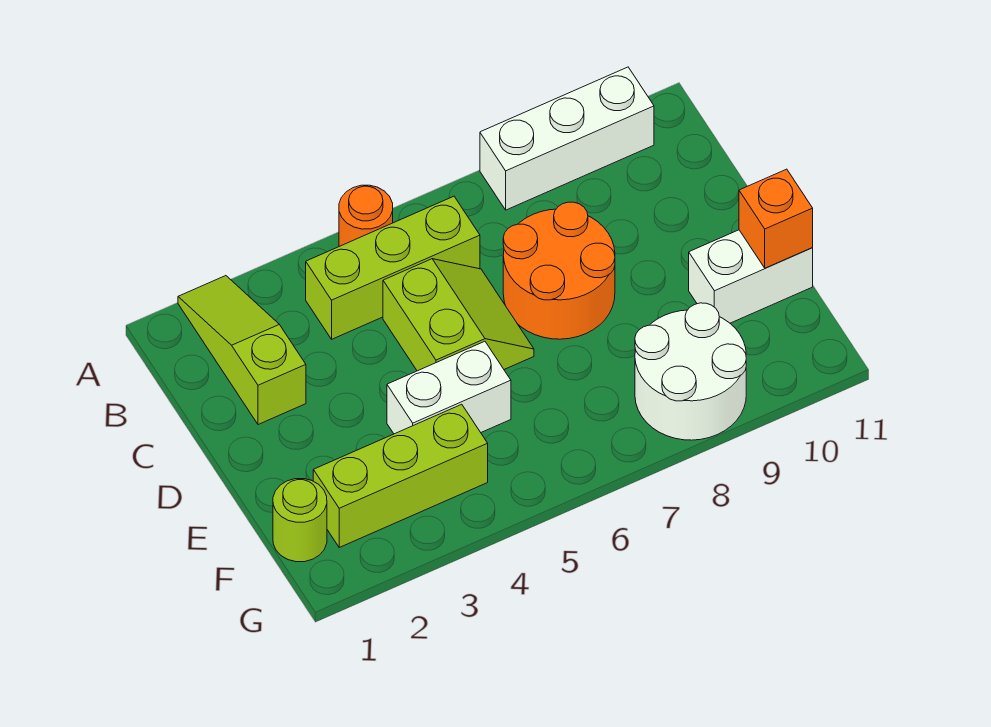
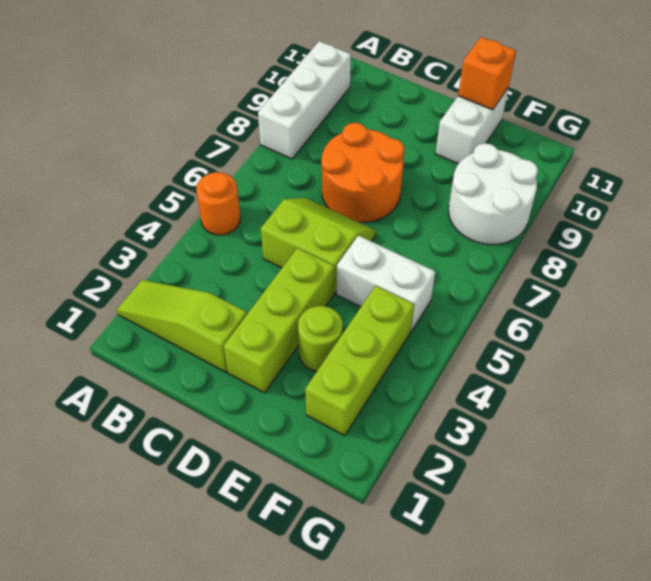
lime 1x3 brick [306,196,480,339] -> lime 1x3 brick moved to [224,248,334,393]
white 1x2 brick [387,341,511,434] -> white 1x2 brick turned to [336,235,435,331]
lime 1x1 round brick [273,479,327,562] -> lime 1x1 round brick moved to [298,306,343,371]

